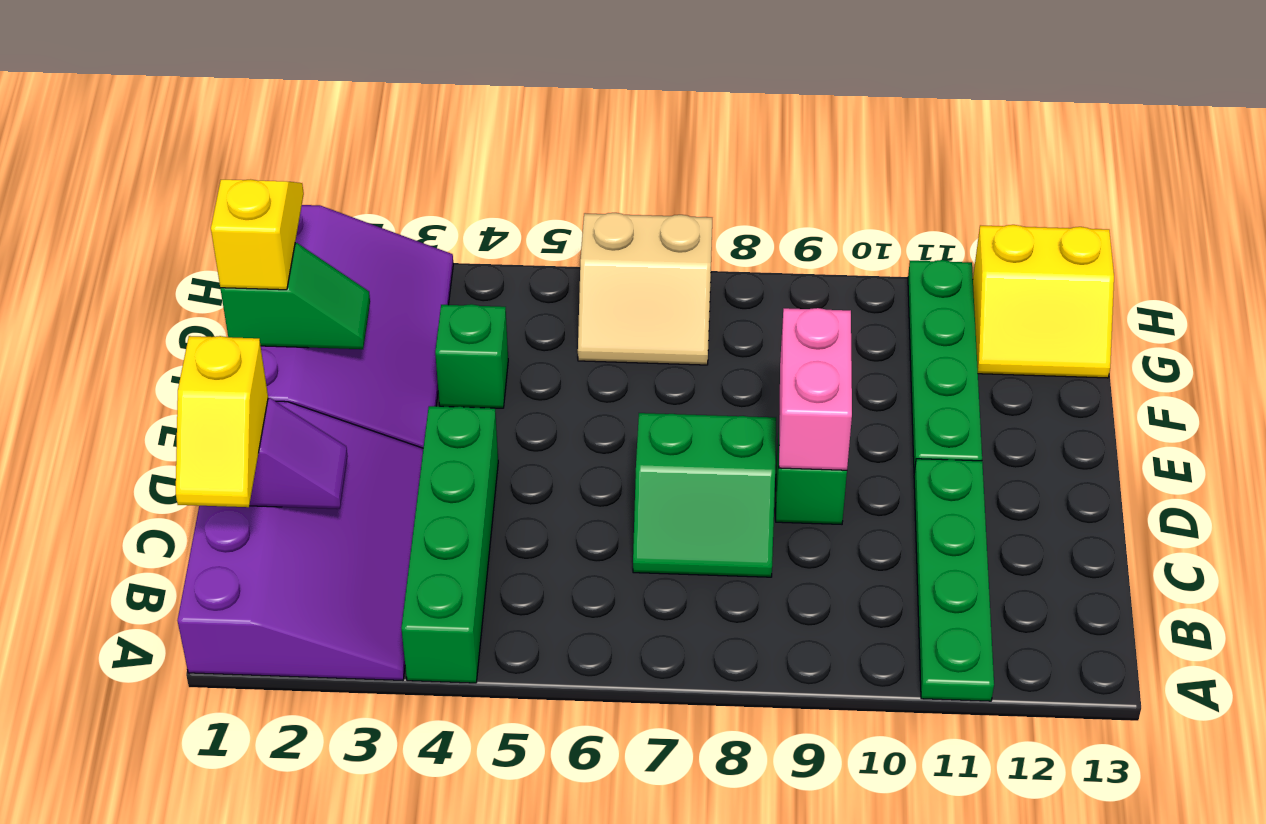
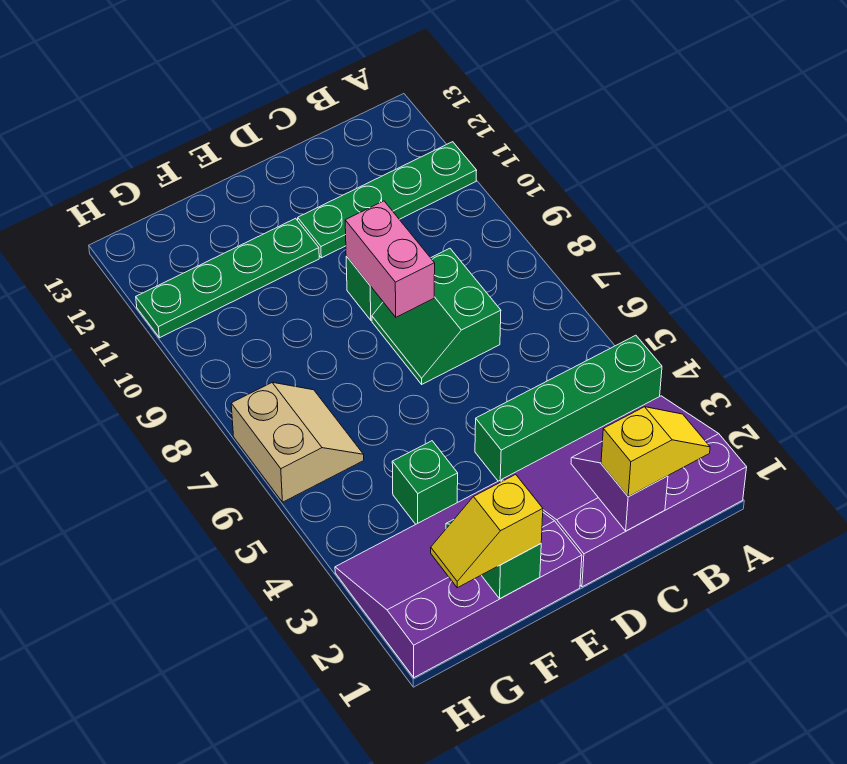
green 2x2 slope [633,413,776,577] -> green 2x2 slope turned to [372,248,501,384]
pink 1x2 brick [779,308,852,470] -> pink 1x2 brick turned to [345,201,435,317]
yellow 2x2 slope [973,225,1114,378] -> none

